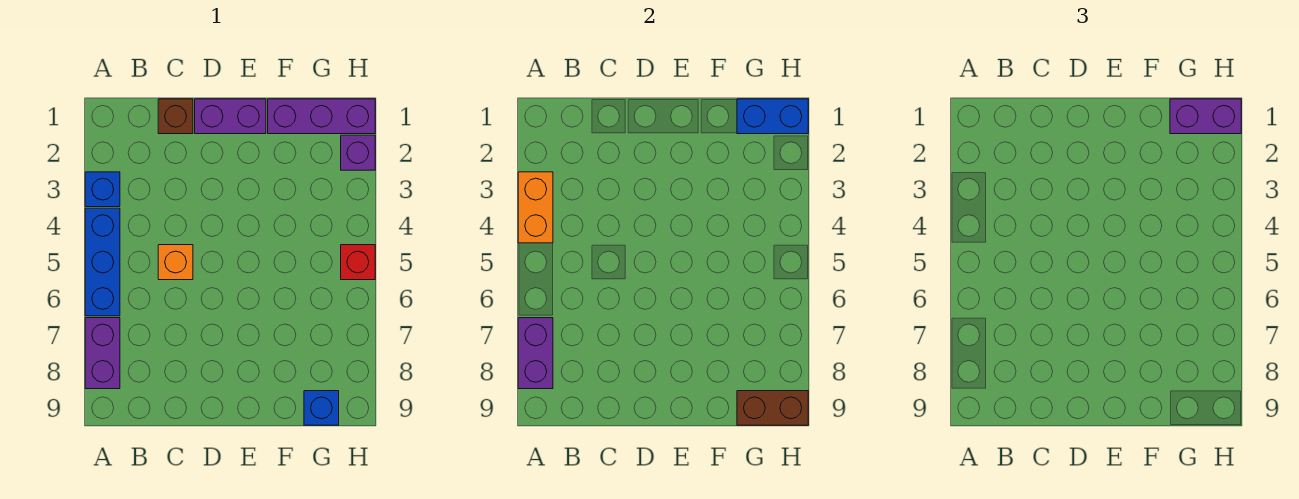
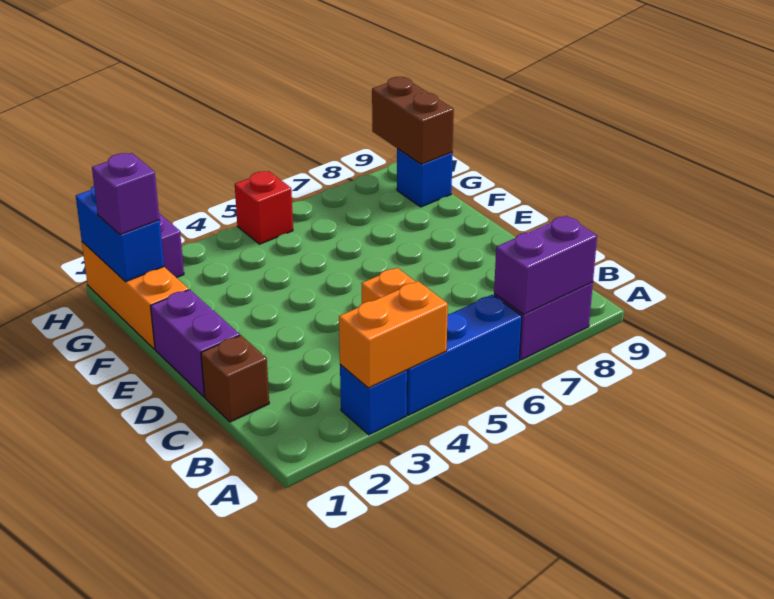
purple 1x3 brick [268,99,375,134] -> orange 1x3 brick [82,242,188,349]
purple 1x2 brick [1170,99,1241,134] -> purple 1x1 brick [92,153,160,235]

